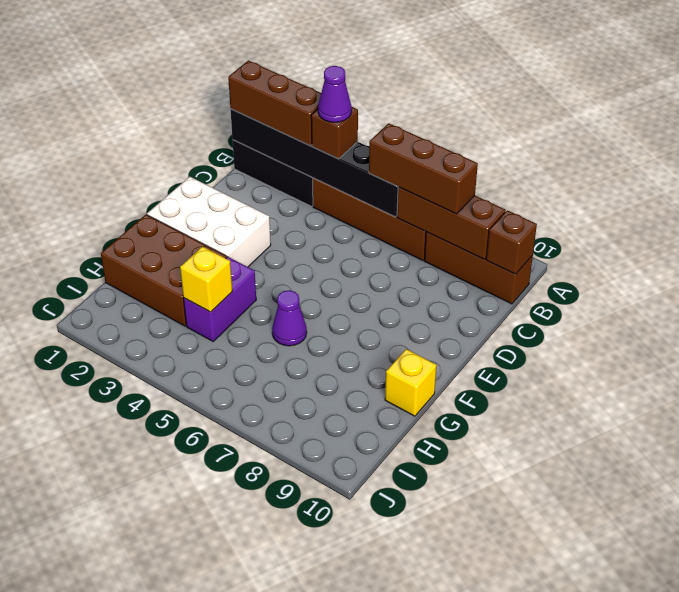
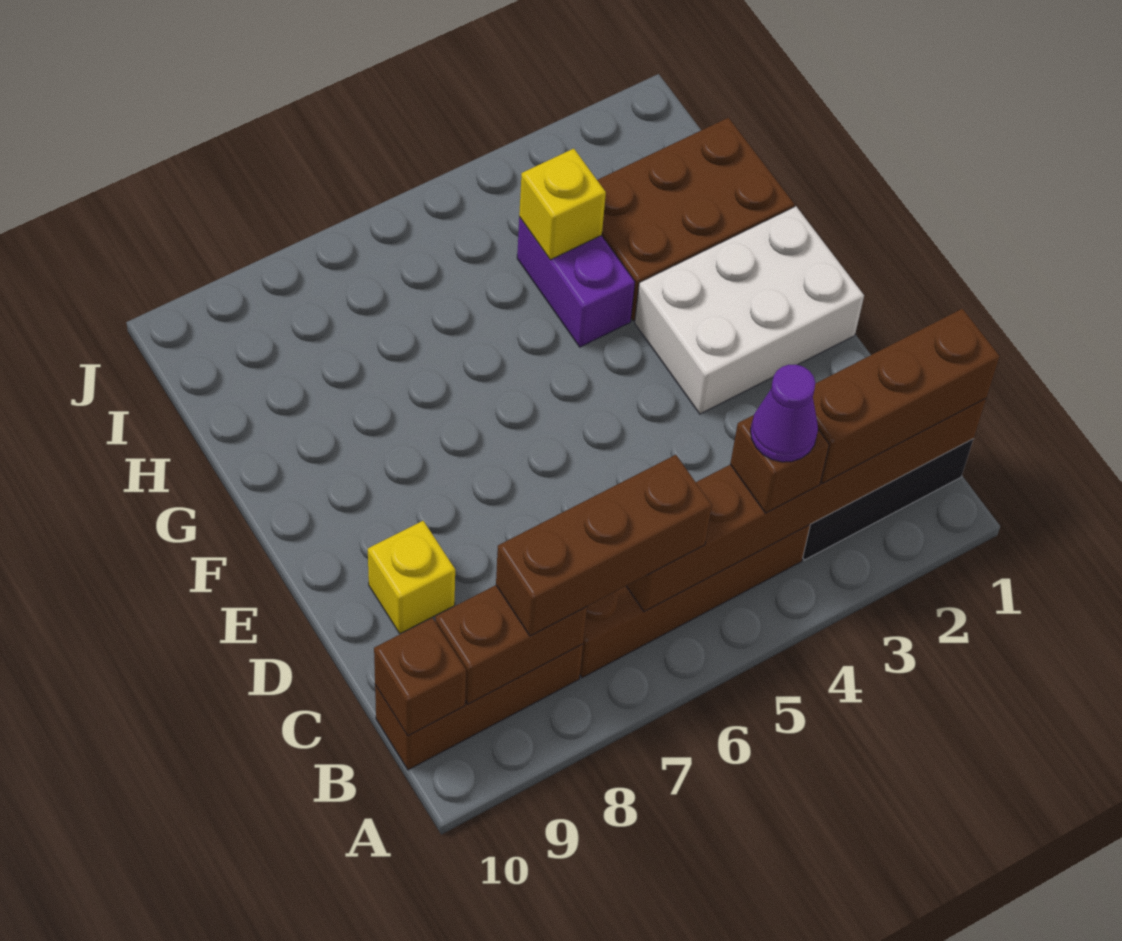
black 1x6 brick [230,109,398,217] -> brown 1x6 brick [627,399,986,612]
brown 1x3 brick [397,187,506,259] -> brown 1x2 brick [435,585,587,704]
purple 1x1 cone [272,290,307,346] -> none
yellow 1x1 brick [385,349,436,416] -> yellow 1x1 brick moved to [368,521,455,634]

